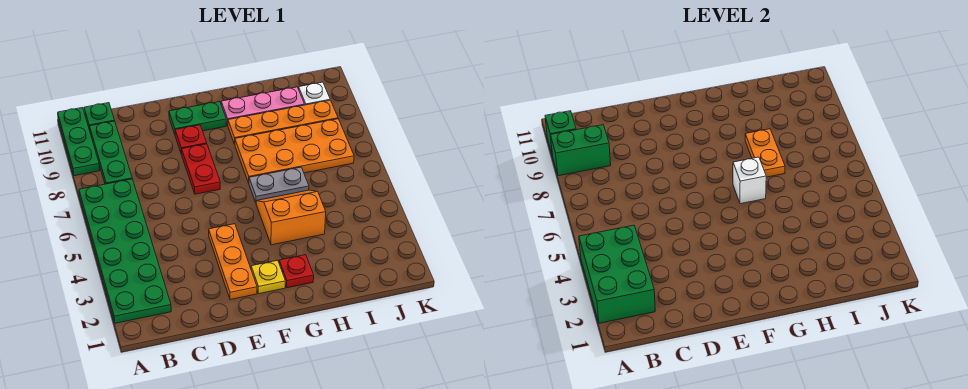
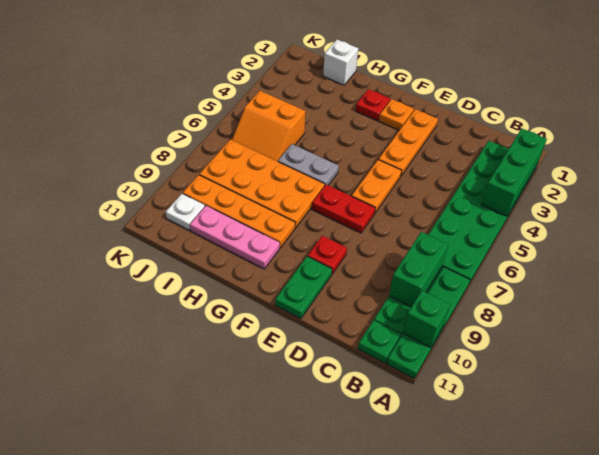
green 2x3 brick [579,225,655,323] -> green 1x3 brick [481,129,547,216]
green 1x3 plate [58,108,100,176] -> green 1x4 plate [387,267,470,379]
green 1x2 brick [550,125,611,176] -> green 1x2 brick turned to [389,232,448,307]
red 1x2 plate [182,144,220,194] -> red 1x2 plate turned to [312,185,375,233]
green 1x2 plate [169,101,226,134] -> green 1x2 plate turned to [275,256,332,319]
yellow 1x1 plate [251,260,285,294] -> orange 1x1 plate [379,99,414,130]
orange 2x2 slope [256,190,326,245] -> orange 2x2 slope moved to [232,91,305,161]
white 1x1 brick [733,157,766,204] -> white 1x1 brick moved to [323,40,358,85]
orange 1x2 plate [745,129,785,177] -> orange 1x2 plate moved to [352,160,402,213]

